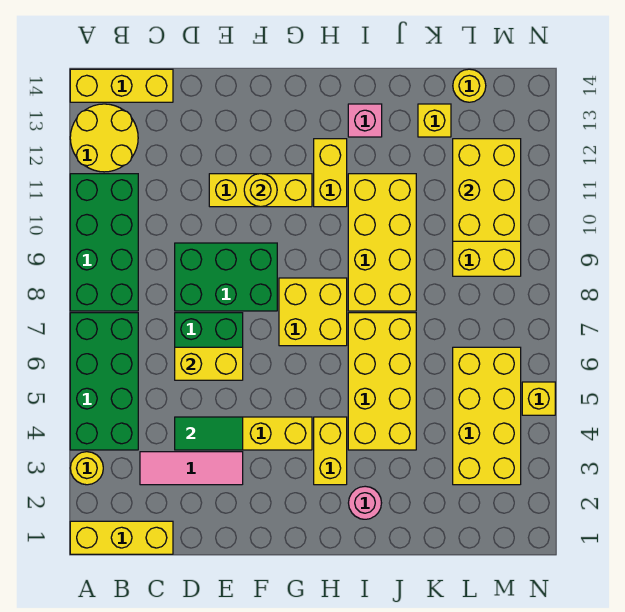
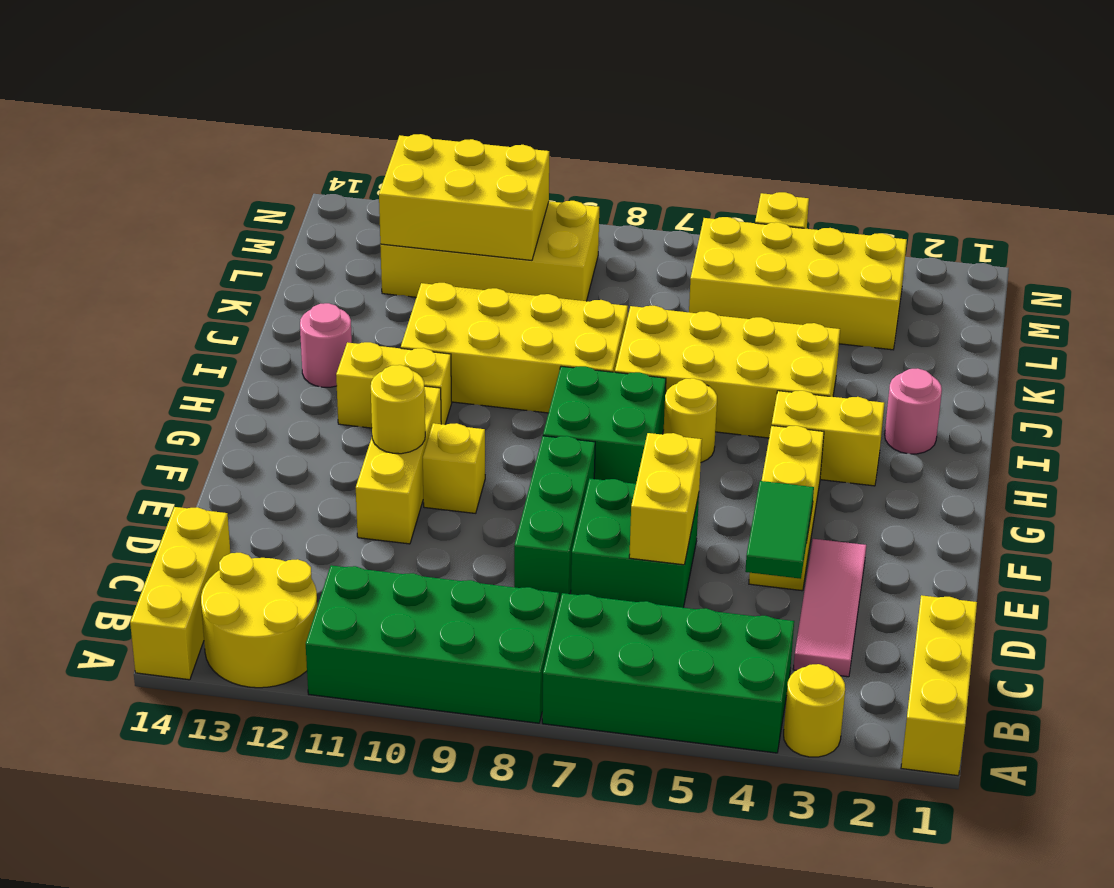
green 2x3 brick [175,243,277,311] -> green 1x3 brick [514,436,595,601]
yellow 2x2 brick [279,278,347,346] -> green 2x2 brick [543,366,666,484]
pink 1x1 brick [348,104,382,137] -> pink 1x1 round brick [300,303,352,387]
yellow 1x1 brick [418,104,451,137] -> yellow 1x1 brick moved to [423,423,485,513]
yellow 1x1 round brick [453,69,486,102] -> yellow 1x1 round brick moved to [663,378,717,462]

